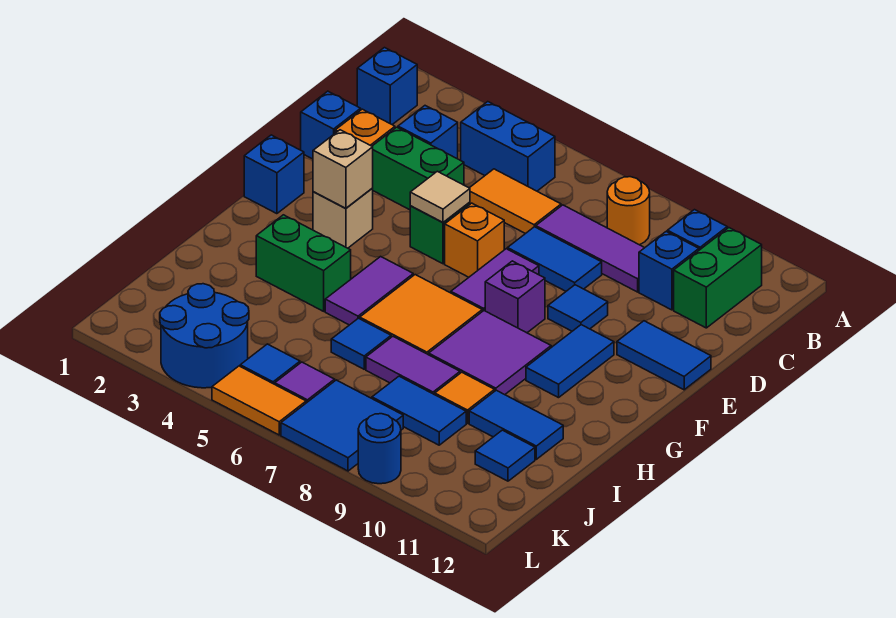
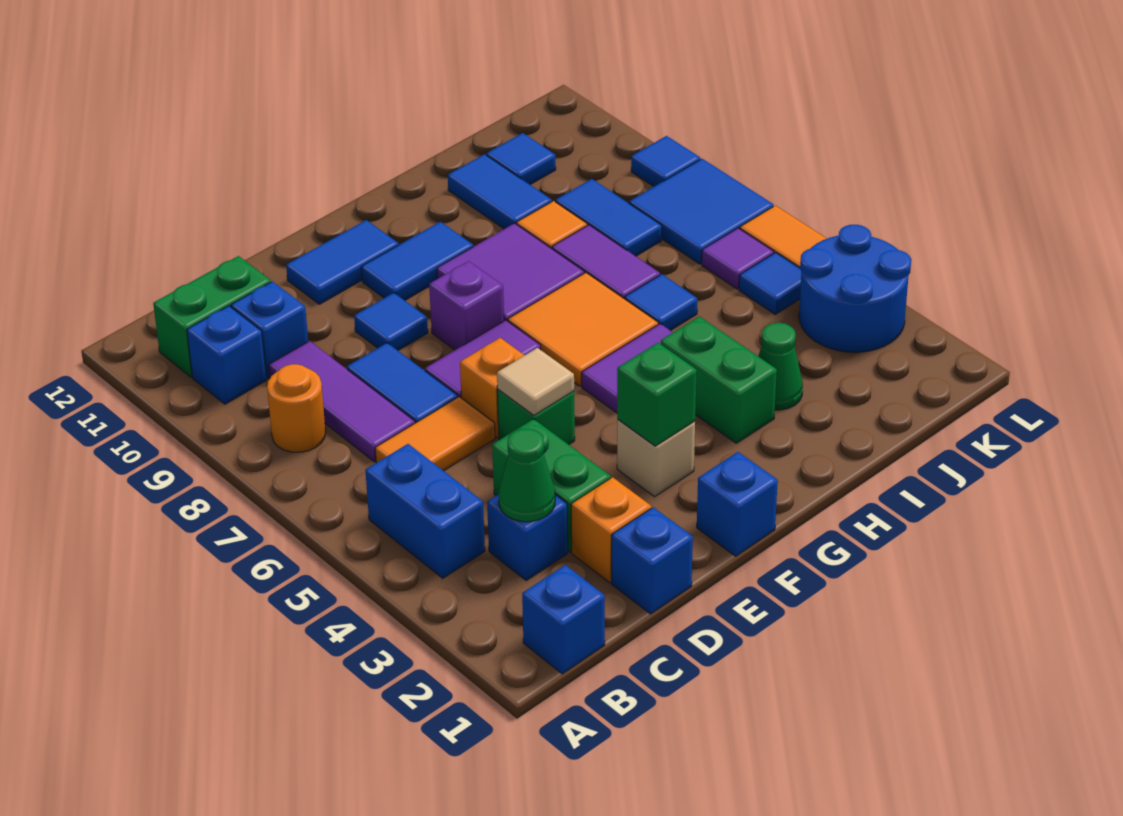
none -> green 1x1 cone [499,429,555,522]
orange 1x2 tile [470,169,561,234] -> orange 1x2 tile turned to [375,397,495,471]
blue 1x2 tile [617,321,711,390] -> blue 1x2 tile turned to [286,220,399,304]
tan 1x1 brick [313,130,373,208] -> green 1x1 brick [617,343,697,446]
none -> green 1x1 cone [758,323,803,410]
blue 1x1 round brick [358,414,401,484] -> blue 1x1 tile [631,136,700,186]

